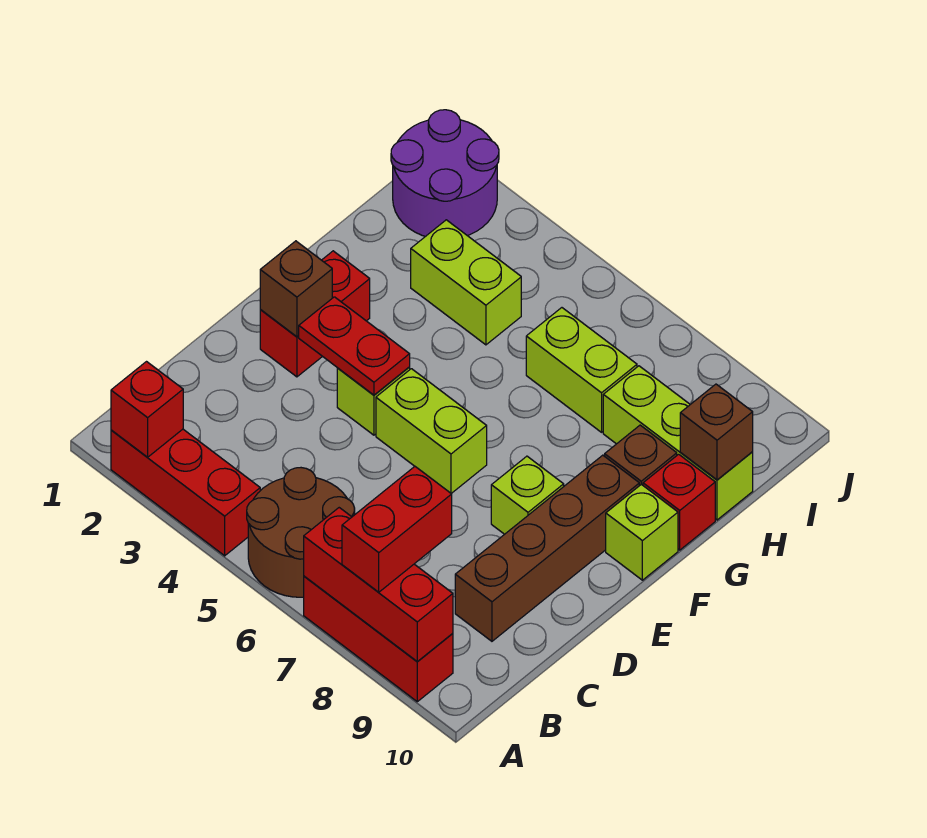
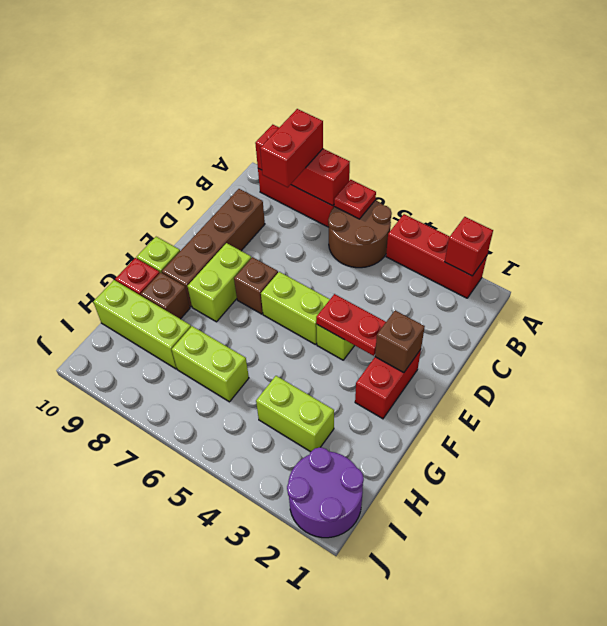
none -> red 1x1 plate [334,180,376,219]
lime 1x1 brick [491,456,564,534] -> lime 1x2 brick [187,243,251,322]
brown 1x1 brick [680,384,753,480] -> brown 1x1 brick moved to [234,257,278,314]

